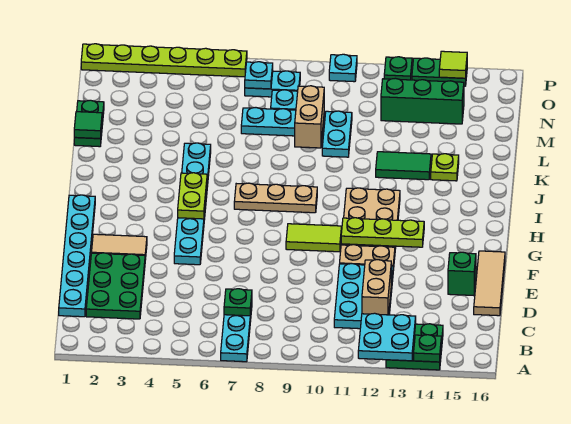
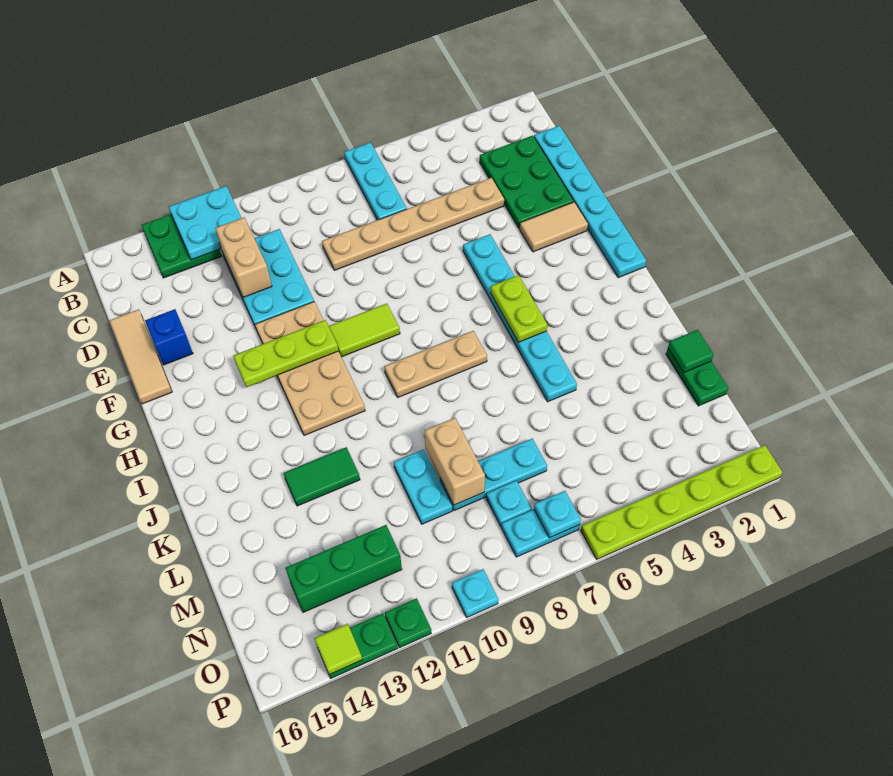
green 1x1 plate [414,335,441,362] -> none
green 1x1 plate [224,289,252,316] -> none
none -> tan 1x6 plate [322,178,504,270]
green 1x1 brick [448,252,476,296] -> blue 1x1 brick [145,309,193,365]
lime 1x1 plate [431,154,459,181] -> none

